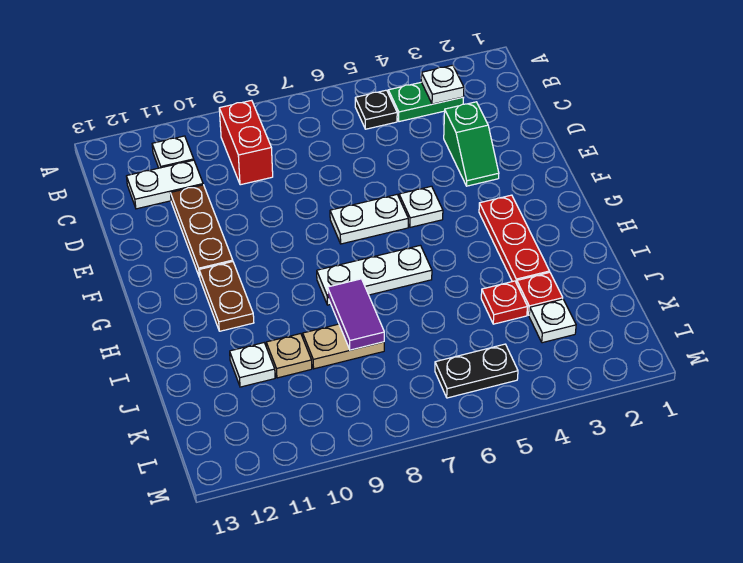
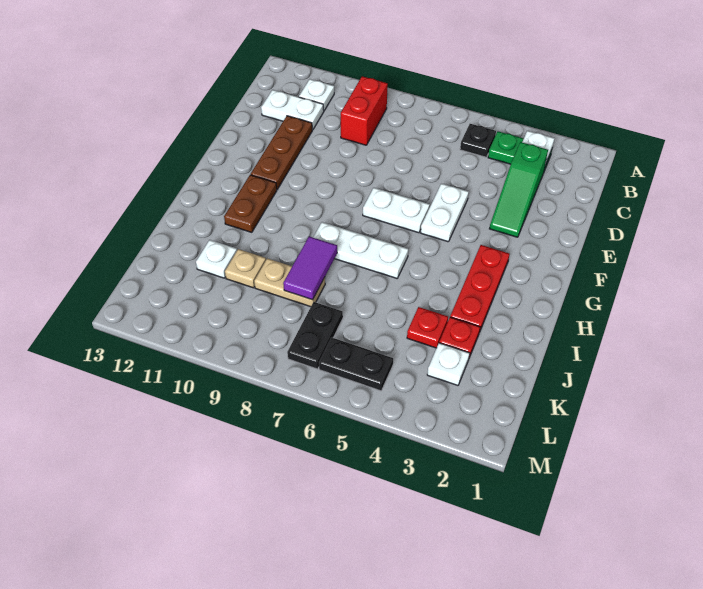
green 1x2 slope [444,102,499,186] -> green 1x3 slope [490,142,548,237]
white 1x1 plate [399,186,443,227] -> white 1x2 plate [421,184,469,242]
none -> black 1x2 plate [287,302,343,369]

